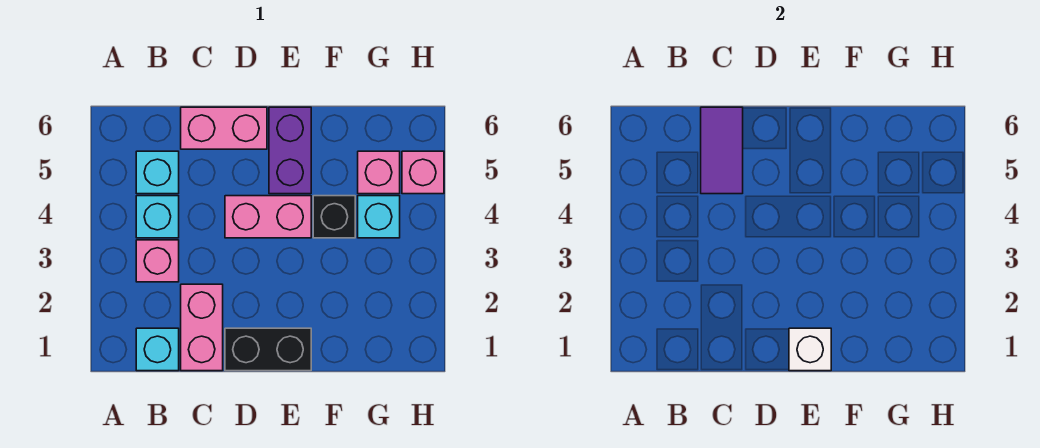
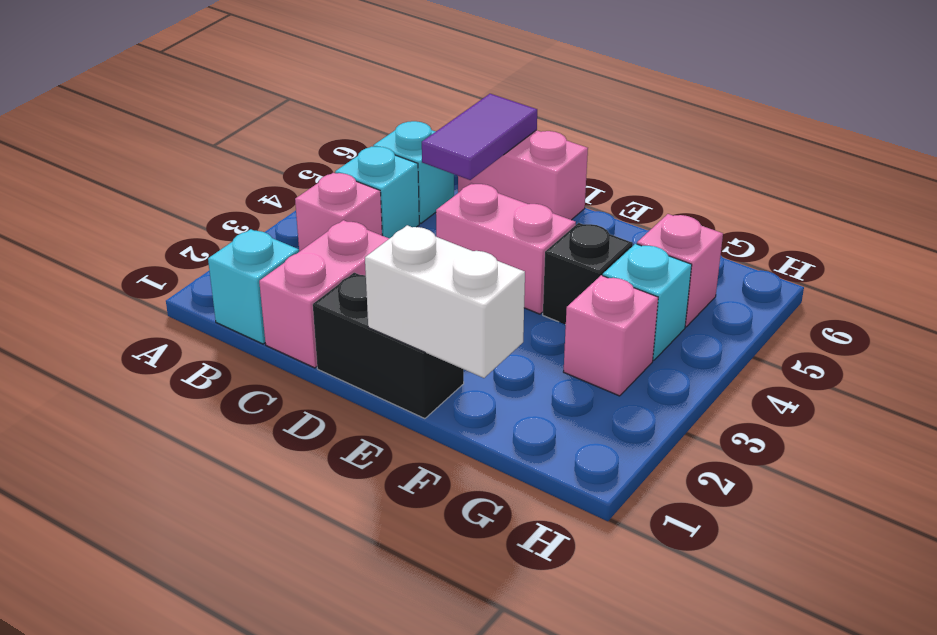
white 1x1 brick [789,328,831,371] -> white 1x2 brick [365,225,525,378]
purple 1x2 brick [269,107,311,194] -> none
pink 1x1 brick [402,151,444,194] -> pink 1x1 brick moved to [564,275,658,396]

